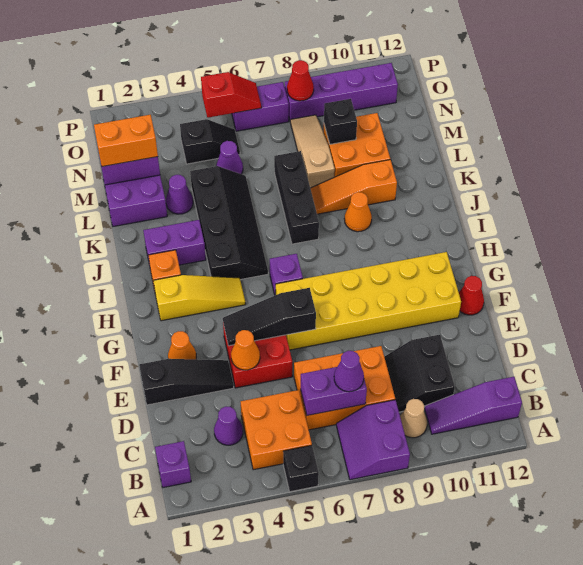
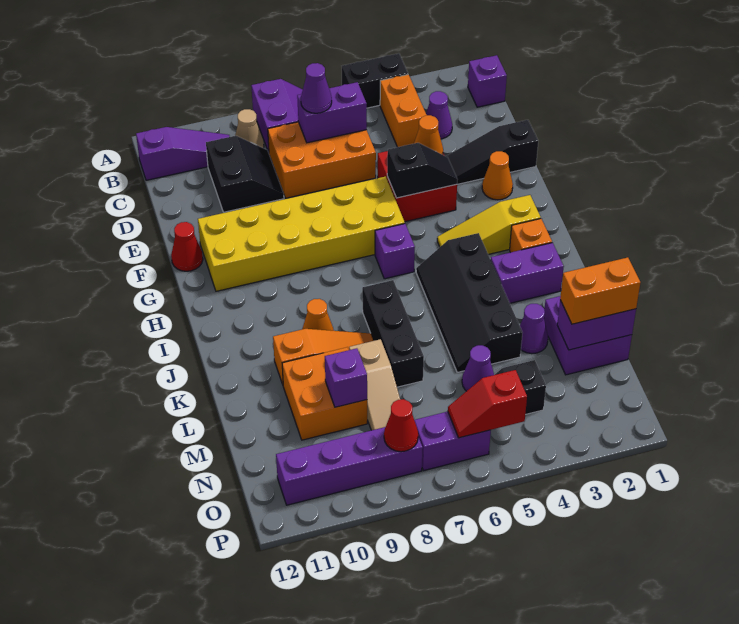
black 1x1 brick [283,445,319,492] -> black 1x2 brick [342,53,408,108]
orange 2x2 brick [241,390,312,470] -> orange 1x2 brick [380,74,426,147]
black 1x3 slope [223,288,316,346] -> black 1x2 slope [387,143,457,198]
black 1x1 brick [324,99,357,144] -> purple 1x1 brick [325,348,367,407]

